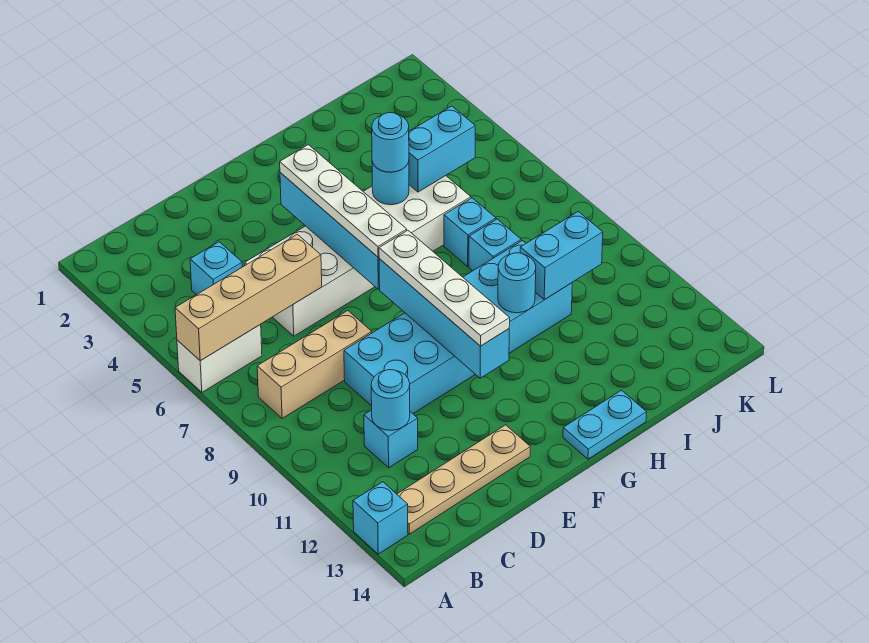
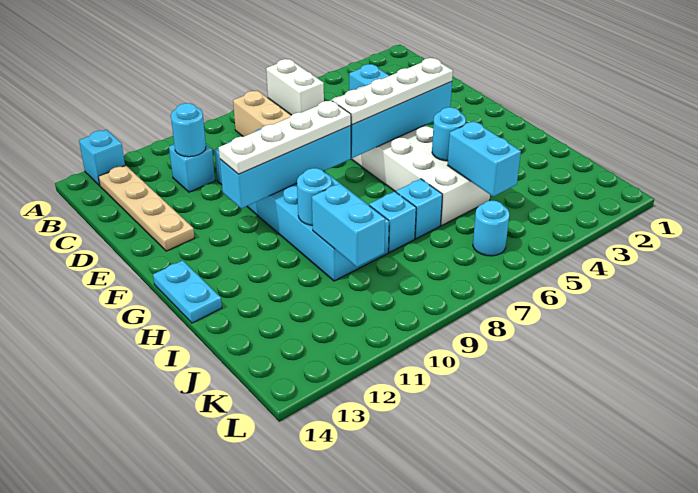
tan 1x4 brick [175,234,322,361] -> none
cyan 1x1 round brick [372,113,409,172] -> cyan 1x1 round brick moved to [473,201,509,256]

